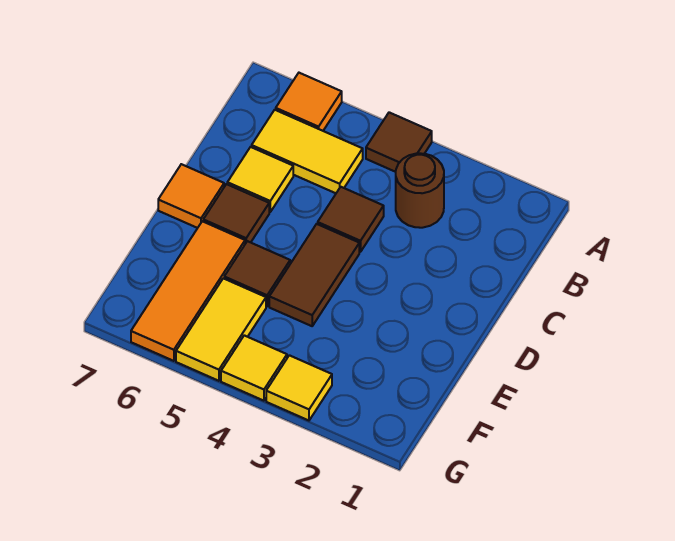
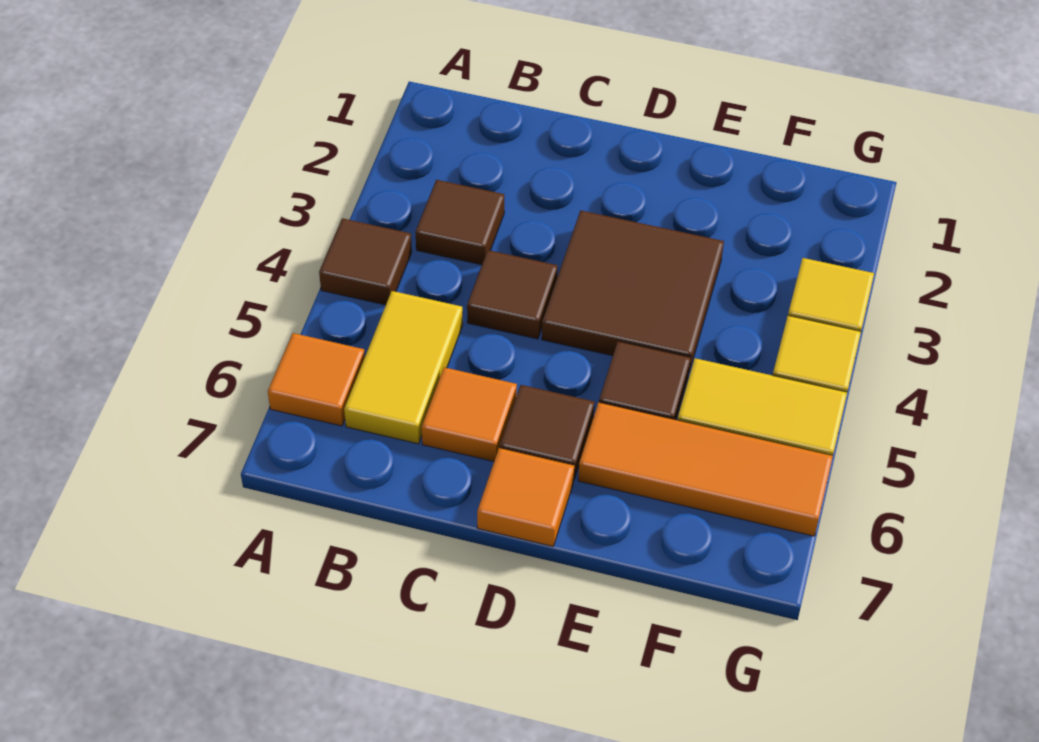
brown 1x1 round brick [396,153,444,228] -> brown 1x1 tile [415,180,504,265]
yellow 1x1 tile [227,147,293,212] -> orange 1x1 tile [422,367,517,461]
brown 1x2 tile [269,224,359,326] -> brown 2x2 tile [542,211,724,372]

